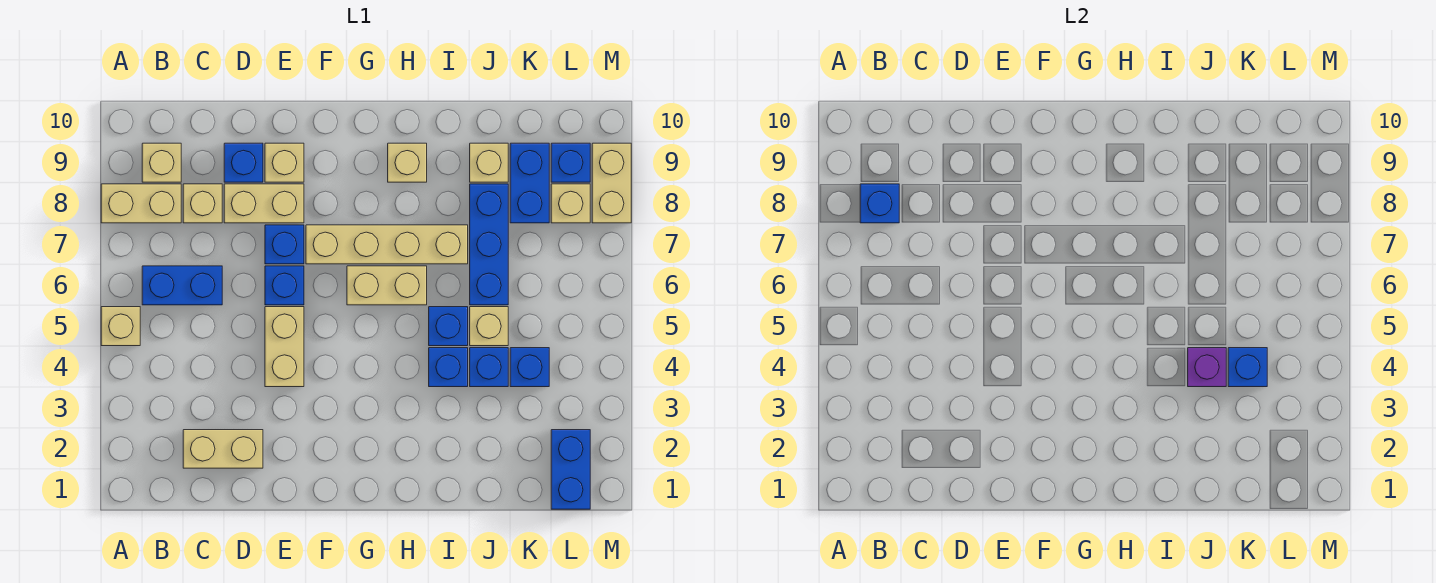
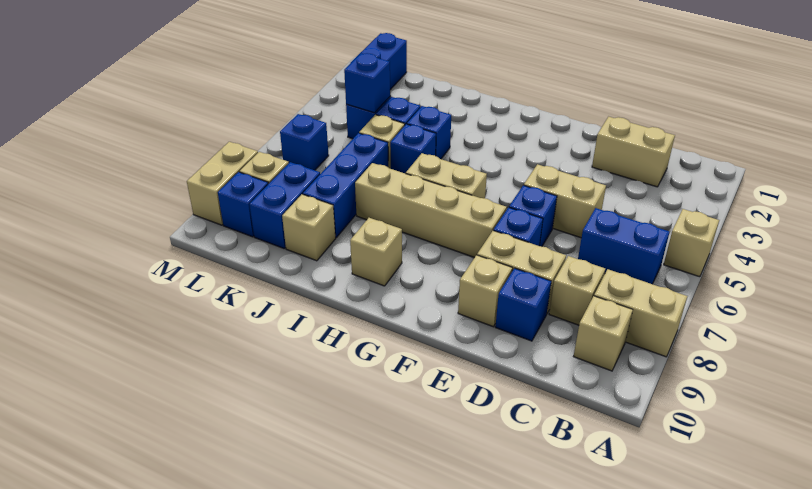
blue 1x1 brick [860,184,899,223] -> blue 1x1 brick moved to [280,114,329,170]
tan 1x2 brick [265,307,304,387] -> tan 1x2 brick turned to [524,164,606,238]
purple 1x1 brick [1188,348,1226,387] -> none

